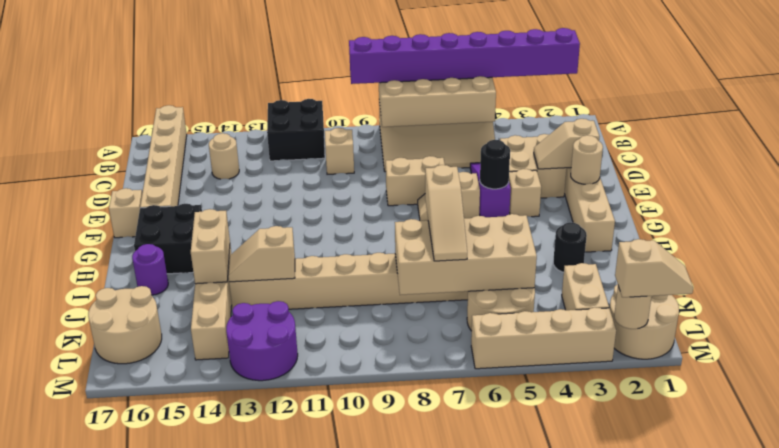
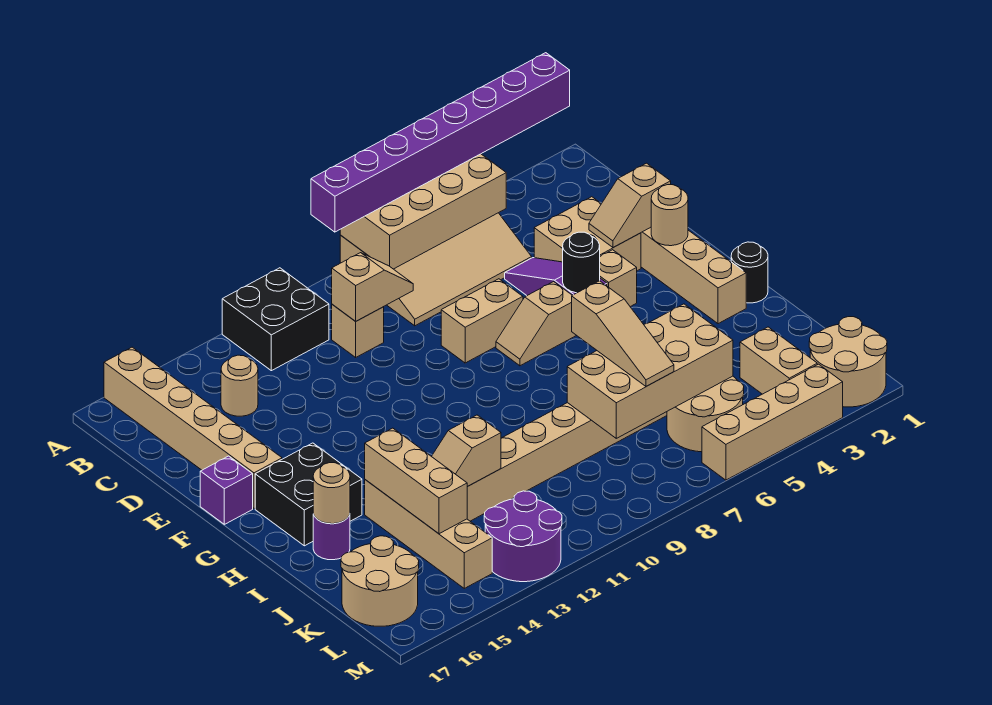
tan 1x1 brick [109,188,142,238] -> purple 1x1 brick [200,456,253,524]
black 1x1 round brick [553,222,587,272] -> black 1x1 round brick moved to [731,242,768,303]
tan 1x2 brick [191,209,230,284] -> tan 1x3 brick [365,428,467,534]
tan 1x2 slope [615,239,693,297] -> tan 1x2 slope moved to [332,253,413,321]
tan 1x1 round brick [614,286,652,329] -> tan 1x1 round brick moved to [313,463,350,524]

